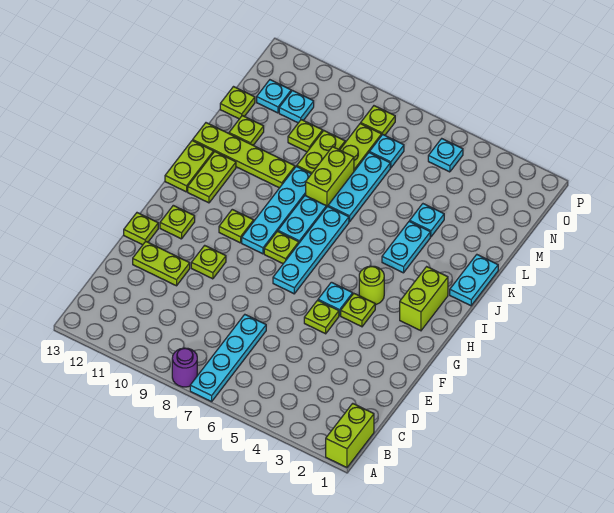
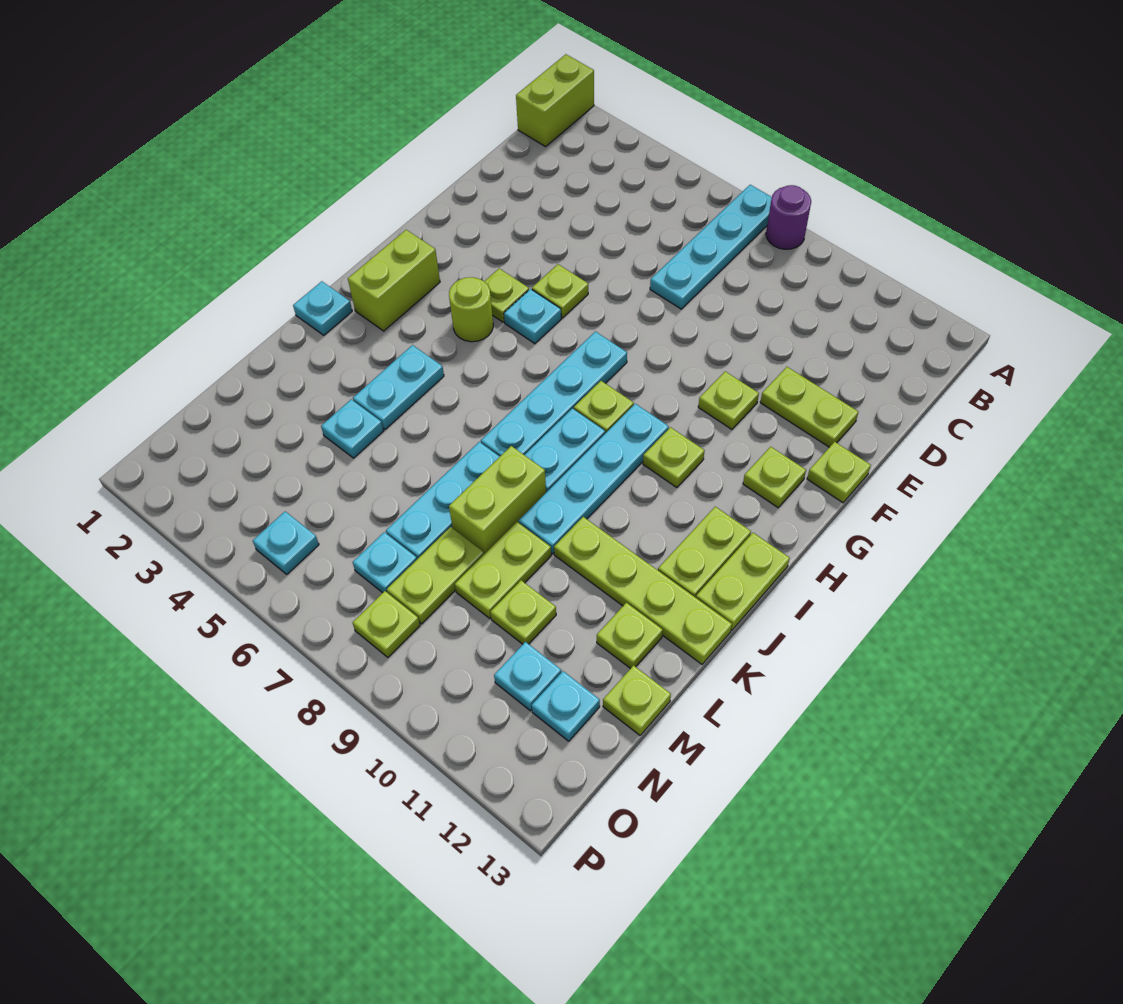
cyan 1x2 plate [450,255,498,306] -> cyan 1x1 plate [293,281,352,335]

